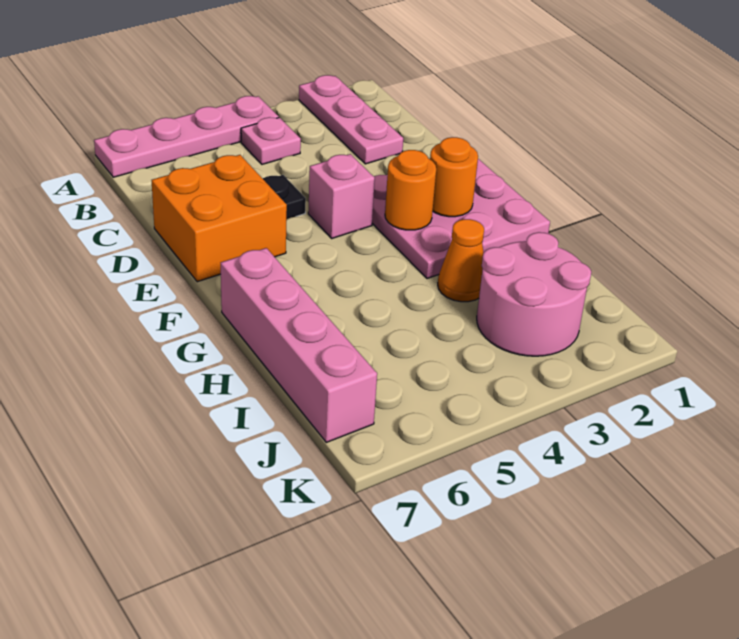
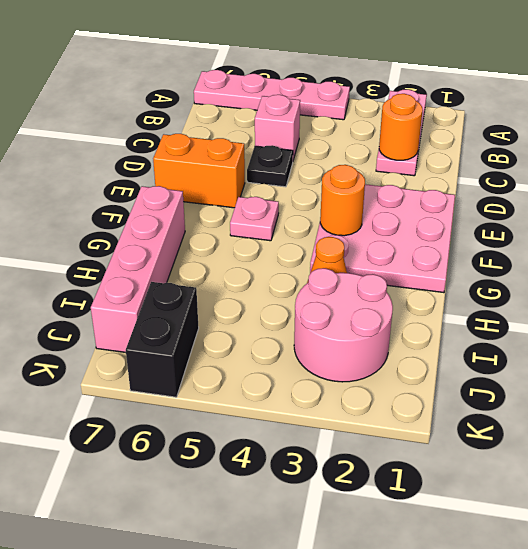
pink 1x1 plate [241,117,301,164] -> pink 1x1 plate moved to [230,197,279,241]
orange 2x2 brick [152,155,287,282] -> orange 1x2 brick [153,134,245,208]
pink 1x1 brick [308,154,375,238] -> pink 1x1 brick moved to [255,95,300,160]
orange 1x1 round brick [430,137,478,217] -> orange 1x1 round brick moved to [379,94,423,160]
none -> black 1x2 brick [126,282,199,397]

